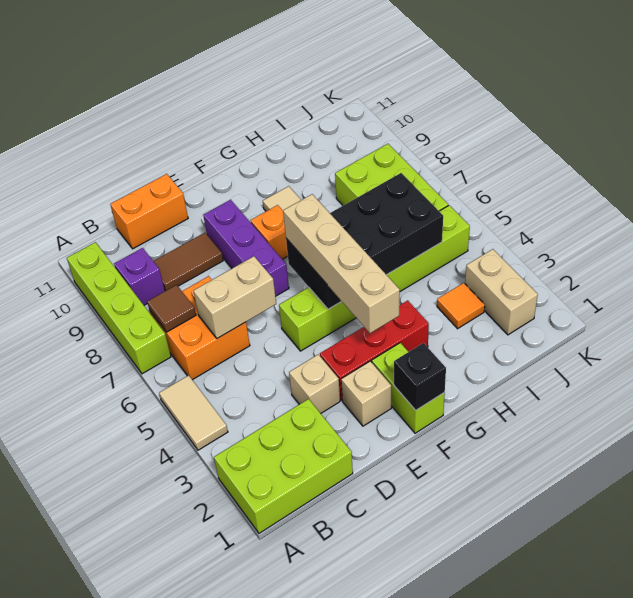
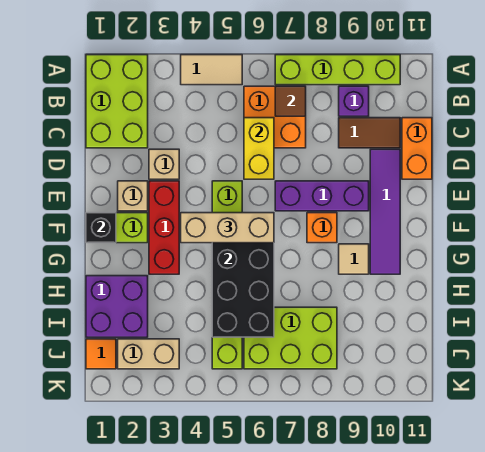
tan 1x2 brick [193,256,276,338] -> yellow 1x2 brick [244,118,274,179]
brown 1x2 tile [154,233,223,291] -> brown 1x2 tile turned to [339,118,400,148]
none -> purple 1x4 tile [370,149,400,274]
tan 1x4 brick [283,194,400,333] -> tan 1x3 brick [181,213,274,243]
none -> purple 2x2 brick [86,276,148,337]
orange 1x1 tile [437,283,485,329] -> orange 1x1 tile moved to [86,339,116,369]

